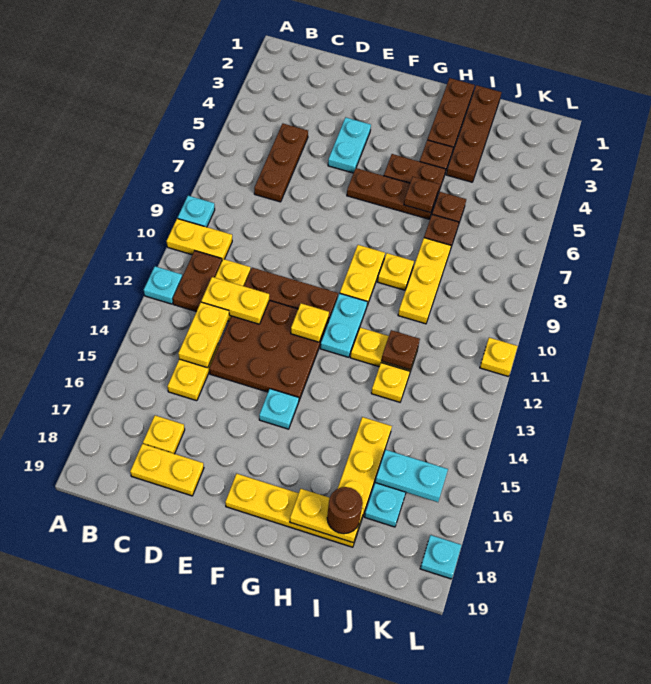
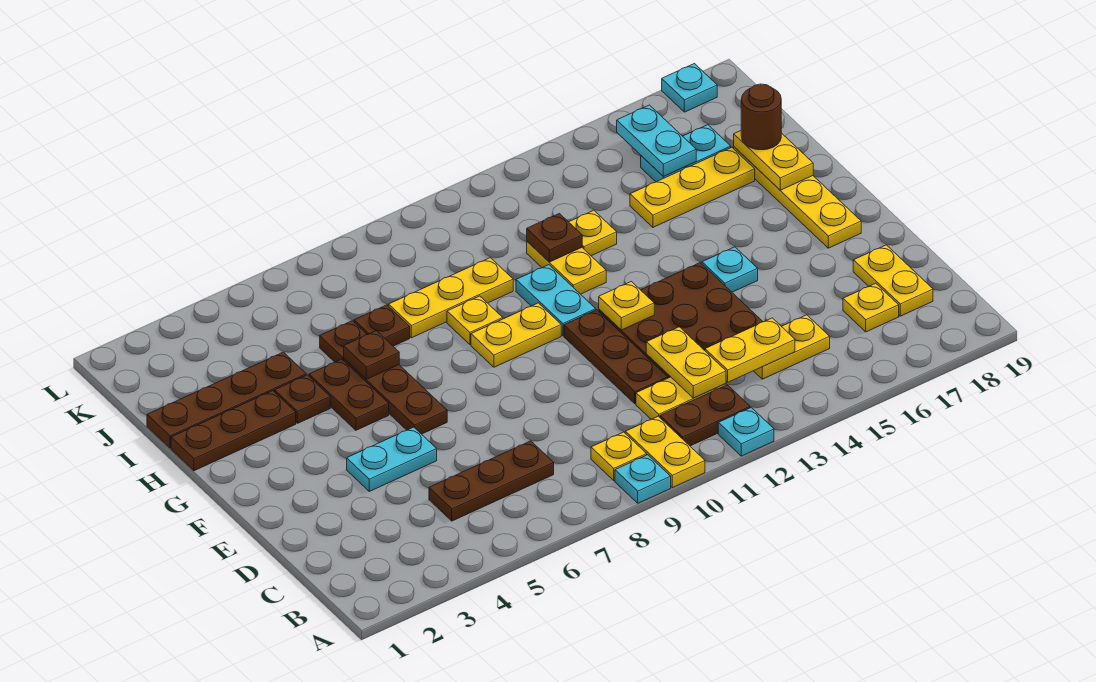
cyan 1x2 plate [320,293,367,357] -> cyan 1x2 plate turned to [516,265,596,336]
yellow 1x1 plate [480,338,518,376] -> yellow 1x1 plate moved to [591,432,647,481]

